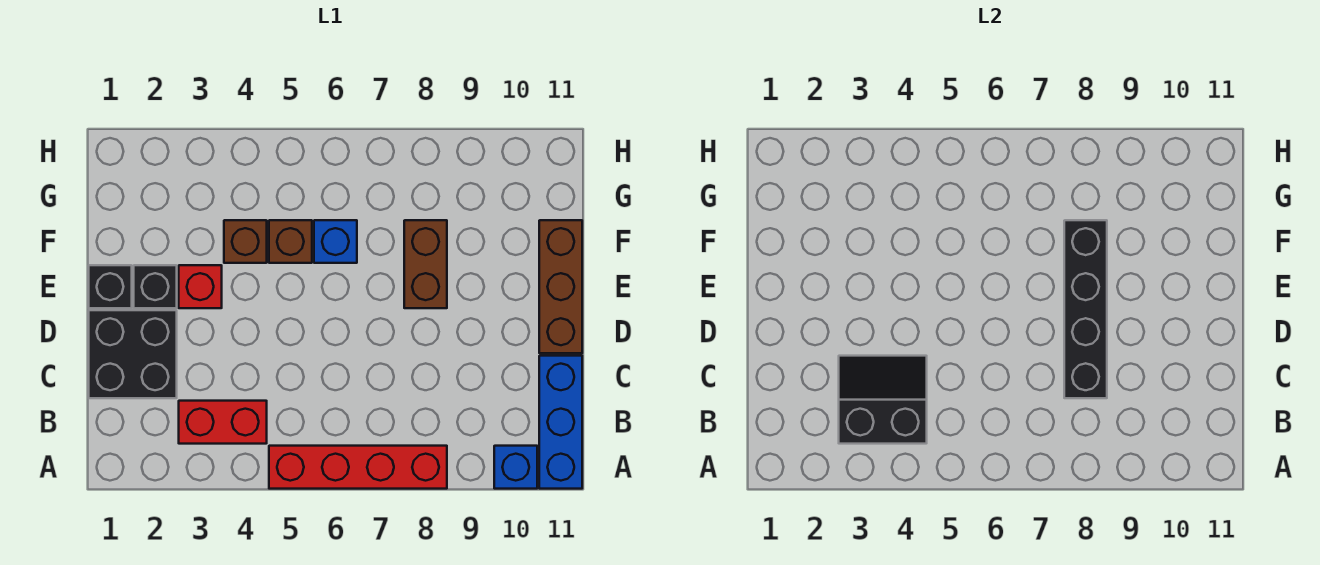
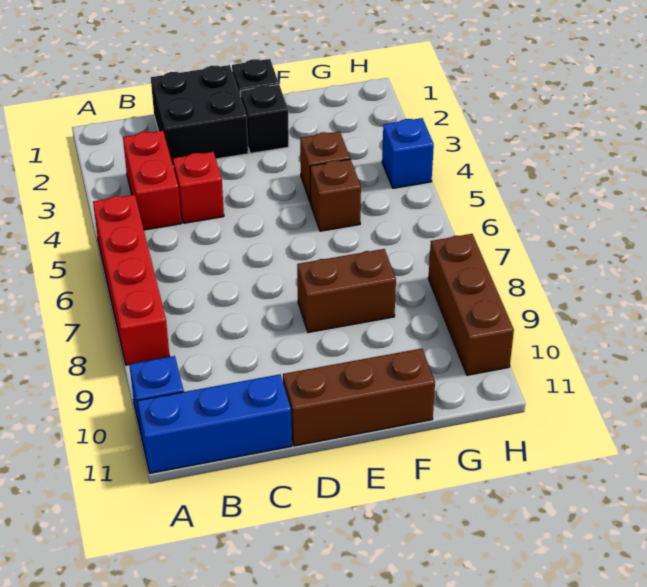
black 2x2 slope [839,356,927,444] -> none
black 1x4 brick [1064,220,1107,398] -> none
red 1x1 brick [179,265,222,308] -> red 1x1 brick moved to [173,152,224,223]
blue 1x1 brick [314,220,357,263] -> blue 1x1 brick moved to [382,118,434,188]
none -> brown 1x3 brick [428,234,514,375]

